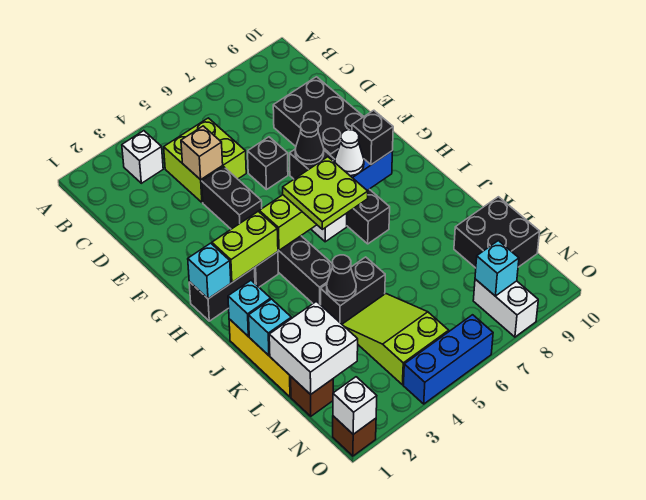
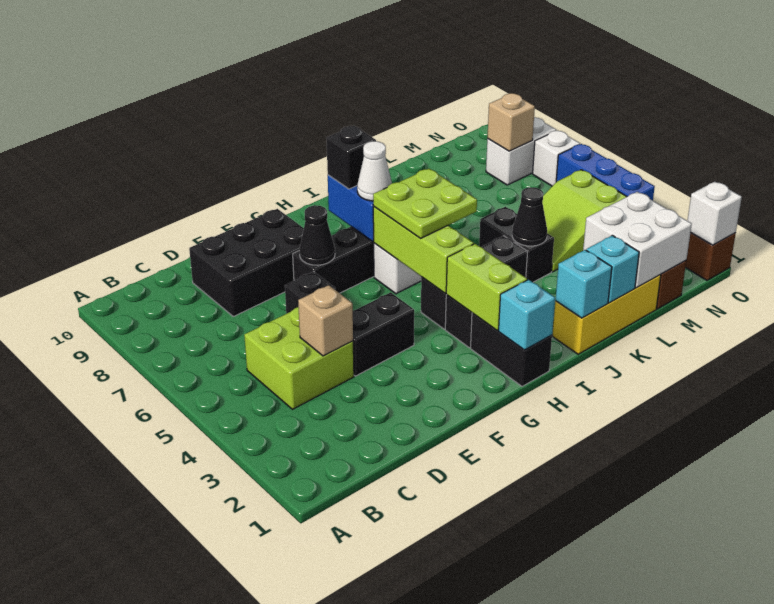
white 1x1 brick [122,131,163,183] -> white 1x1 brick moved to [533,130,580,186]
black 2x2 brick [454,197,540,268] -> none
cyan 1x1 brick [475,241,519,296] -> tan 1x1 brick [487,93,535,151]

